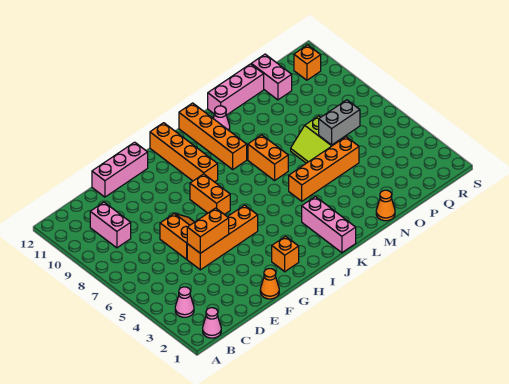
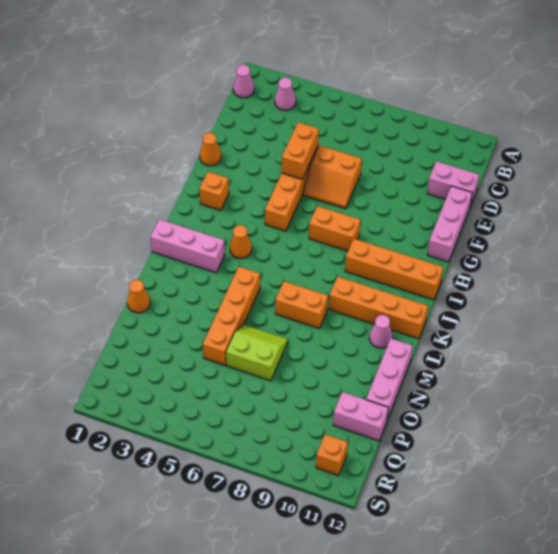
pink 1x2 brick [90,202,131,248] -> pink 1x2 brick moved to [427,161,479,206]
none -> orange 1x1 cone [230,225,252,259]
grey 1x2 brick [319,100,360,145] -> none

